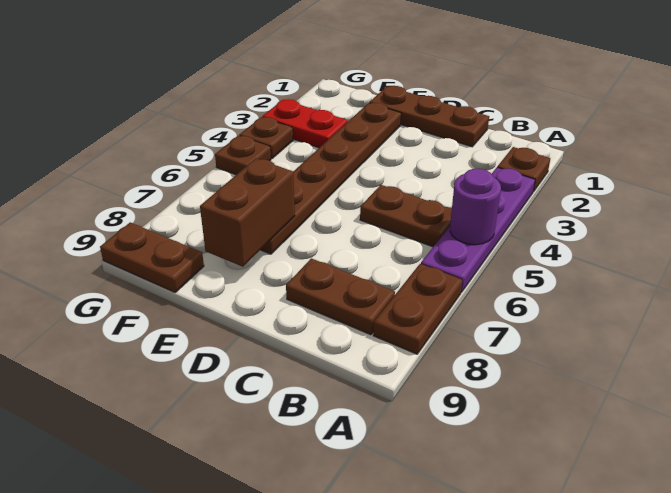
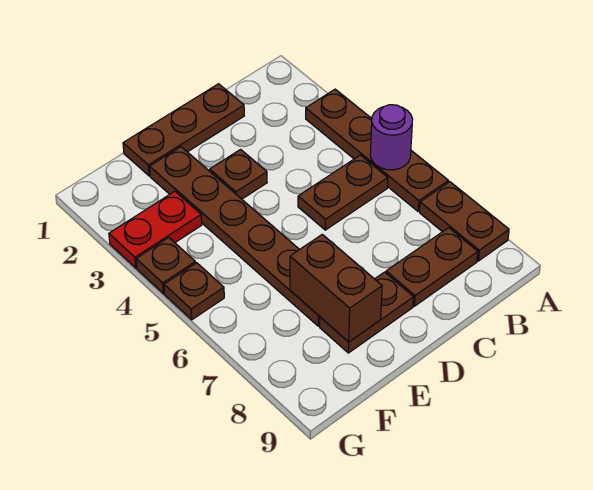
brown 1x1 plate [498,147,550,192] -> brown 1x1 plate moved to [210,149,267,199]
purple 1x4 plate [421,167,535,292] -> brown 1x4 plate [306,89,448,211]
brown 1x2 plate [100,222,204,292] -> brown 1x2 plate moved to [320,272,414,353]

